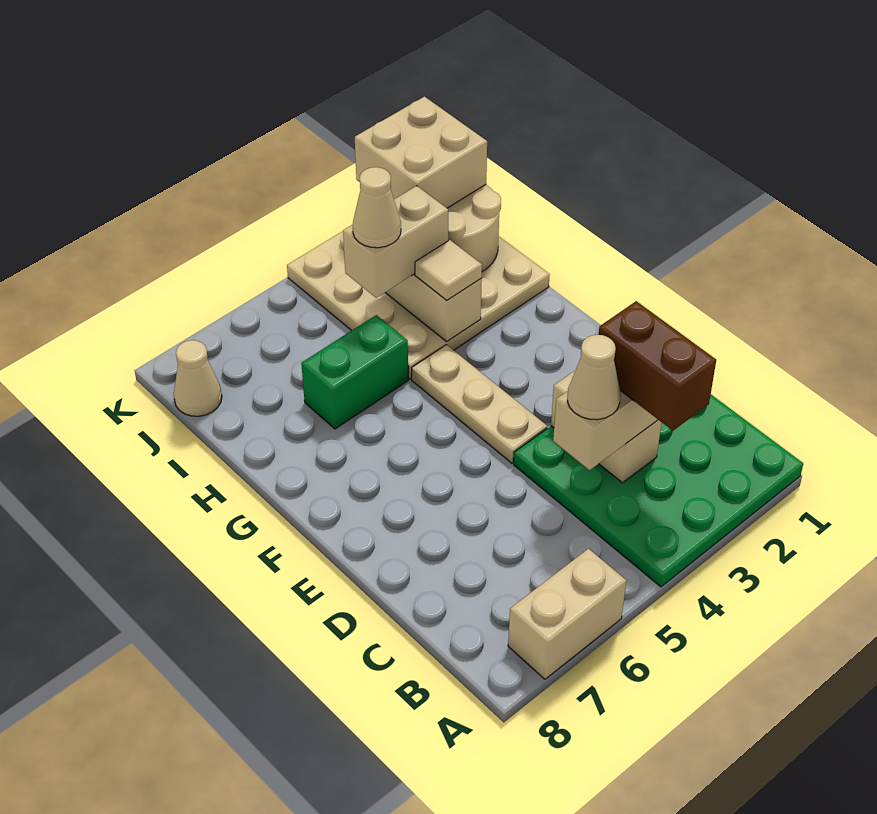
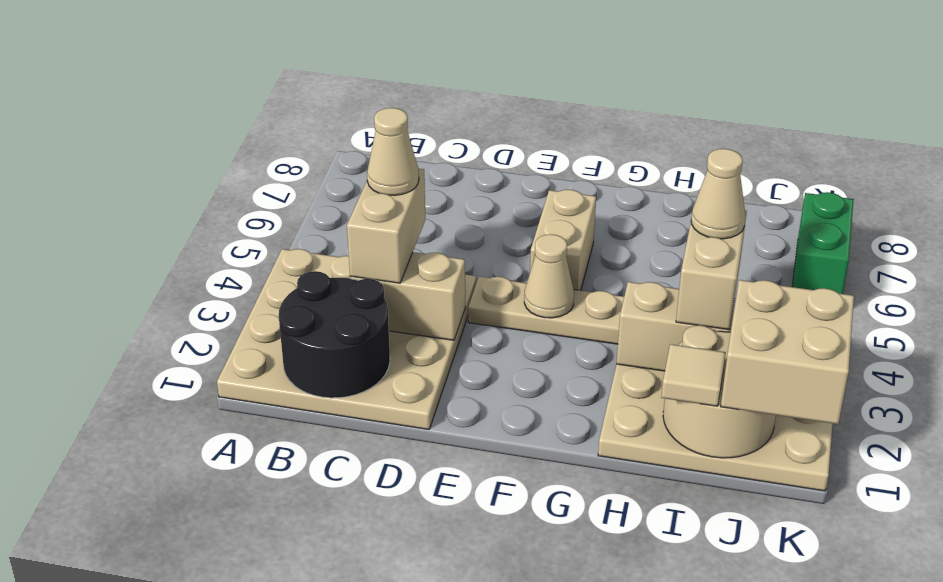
green 4x4 plate [514,395,803,587] -> tan 4x4 plate [217,249,476,430]
tan 1x2 brick [508,549,626,679] -> tan 1x2 brick moved to [530,190,596,290]
none -> black 2x2 round brick [279,271,390,398]
brown 1x2 brick [599,301,716,431] -> none
tan 1x1 tile [415,240,482,300] -> tan 1x1 tile moved to [661,344,726,406]
green 1x2 brick [301,315,408,429] -> green 1x2 brick moved to [792,192,854,294]
tan 1x1 cone [174,340,222,416] -> tan 1x1 cone moved to [524,234,574,318]

